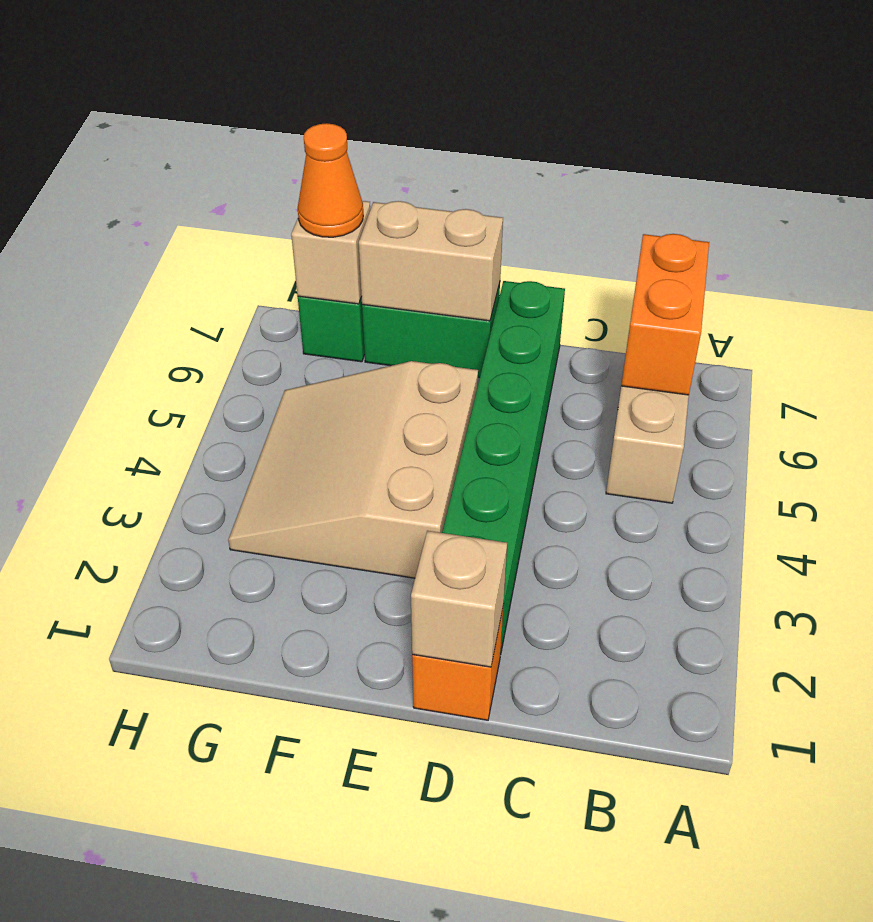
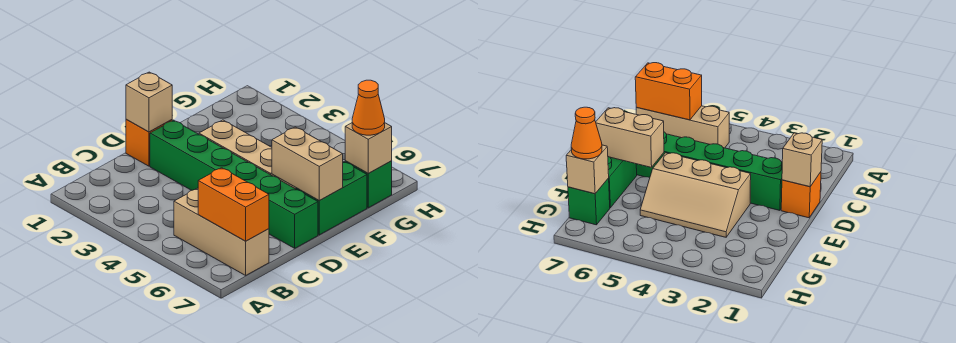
tan 3x3 slope [228,361,478,578] -> tan 2x3 slope [199,120,296,189]
tan 1x2 brick [359,201,503,321] -> tan 1x2 brick turned to [272,127,343,200]

